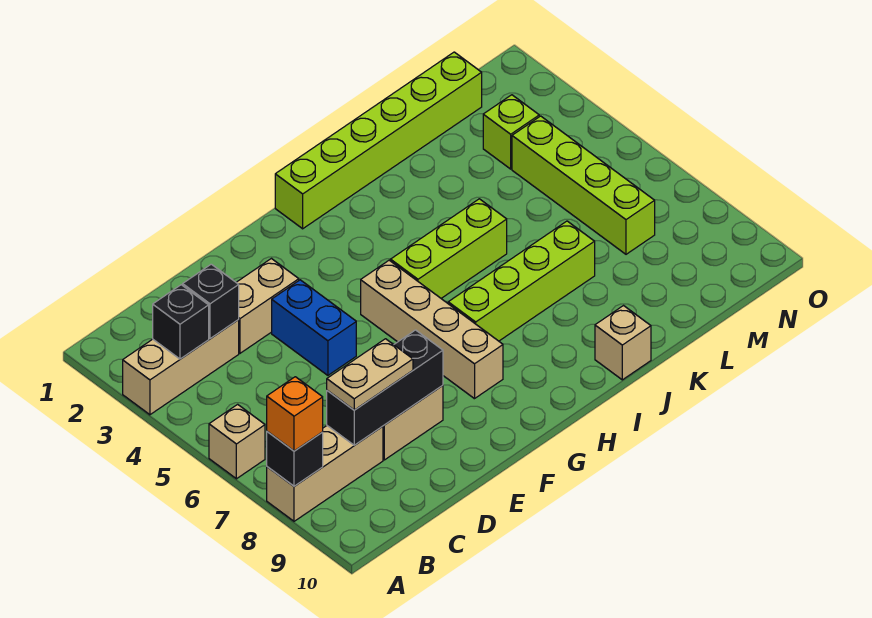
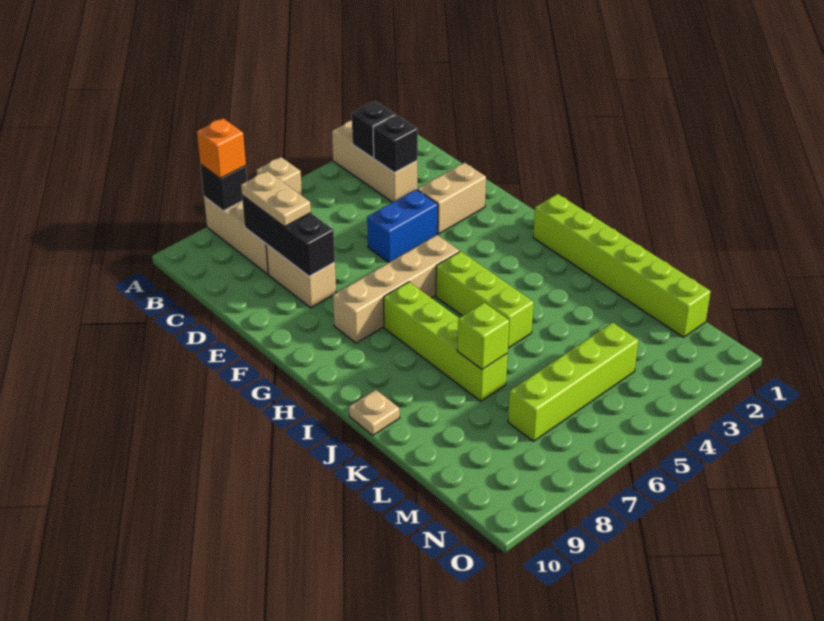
tan 1x2 brick [236,259,299,353] -> tan 1x2 brick turned to [417,163,486,234]
tan 1x1 brick [595,306,651,380] -> tan 1x1 plate [349,390,400,435]
lime 1x1 brick [483,95,539,169] -> lime 1x1 brick moved to [457,303,509,369]

